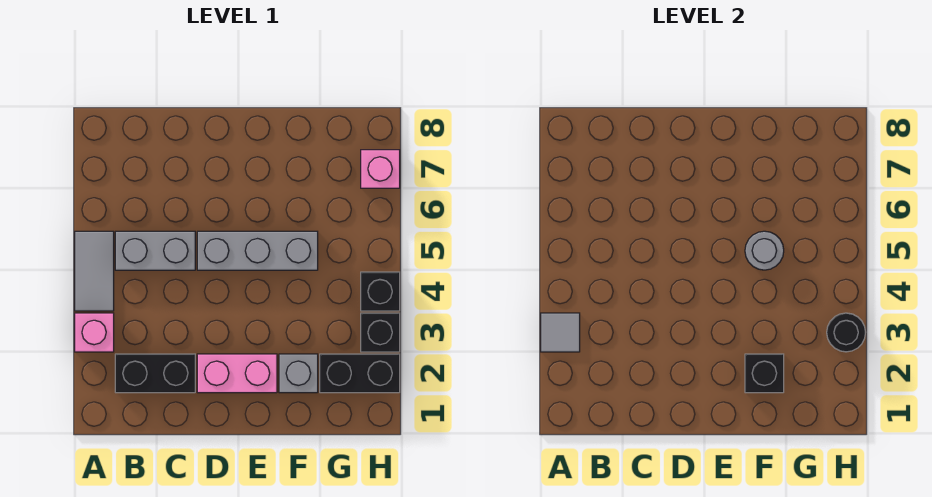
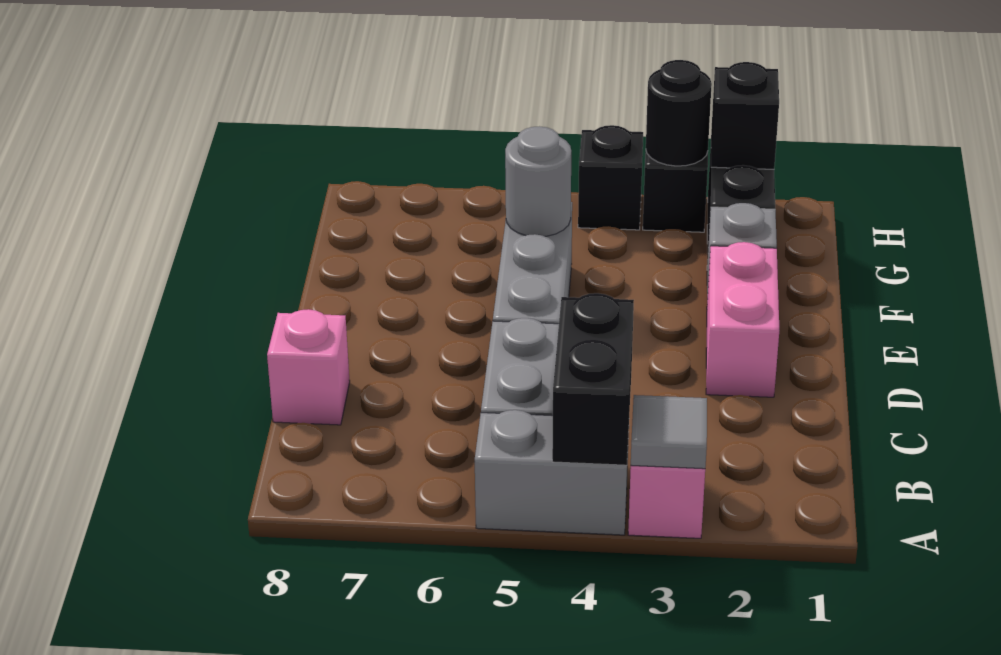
grey 1x2 tile [75,231,114,311] -> grey 1x2 brick [475,410,629,535]
black 1x2 brick [115,354,195,393] -> black 1x2 brick moved to [552,293,634,465]
black 1x1 brick [745,354,784,393] -> black 1x1 brick moved to [711,62,779,169]
pink 1x1 brick [361,150,400,188] -> pink 1x1 brick moved to [267,309,350,425]

